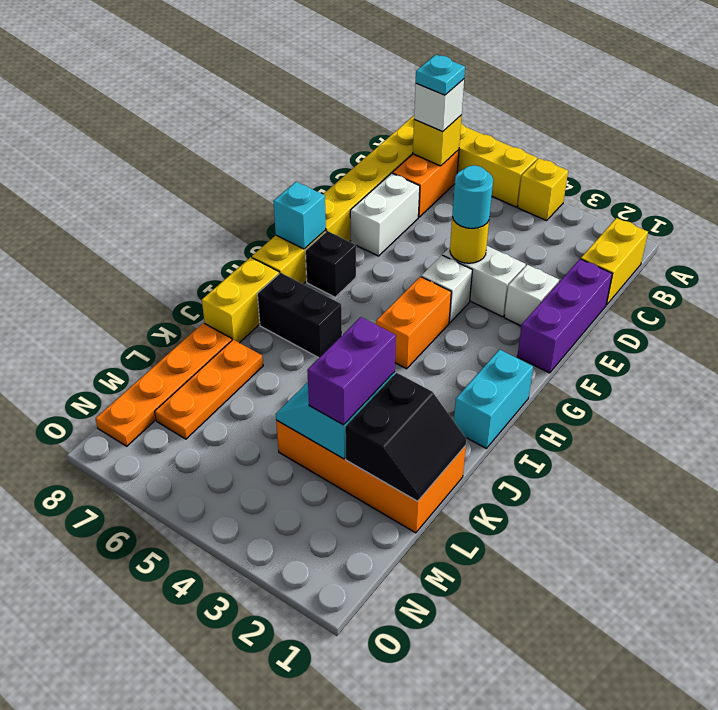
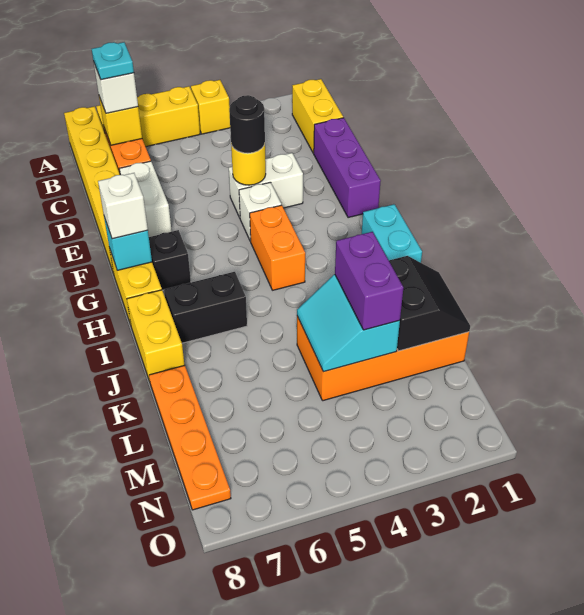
white 1x1 brick [504,265,559,326] -> white 1x1 brick moved to [98,173,148,239]
cyan 1x1 round brick [452,166,493,229] -> black 1x1 round brick [229,95,265,153]
orange 1x3 plate [155,340,263,439] -> none

